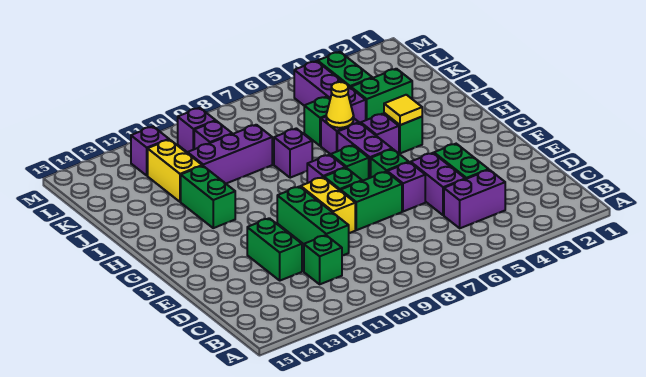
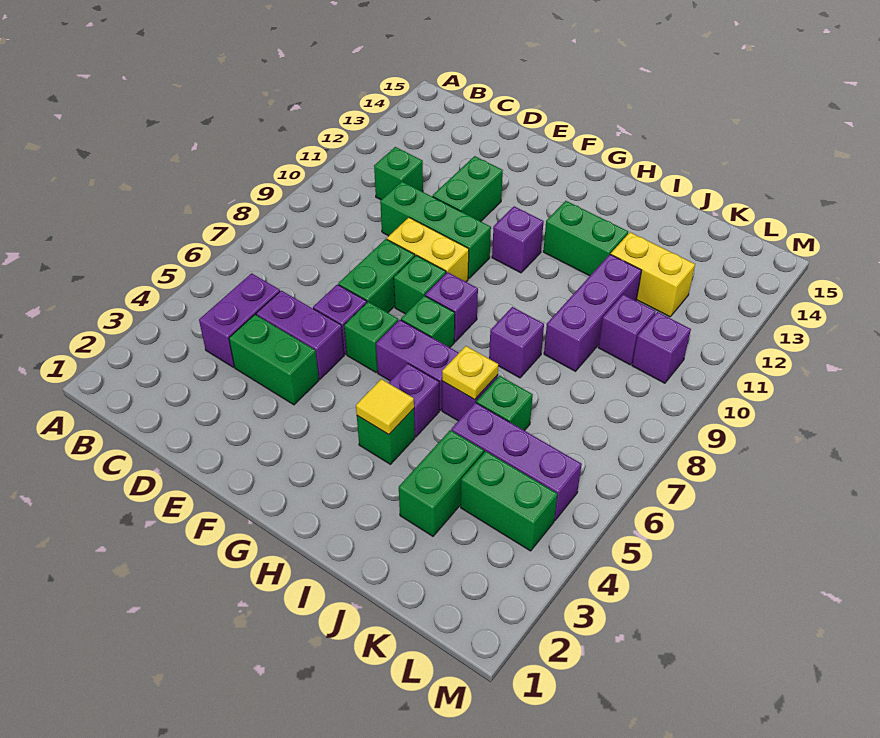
green 1x2 brick [247,218,302,281] -> green 1x2 brick turned to [433,156,503,221]
yellow 1x1 cone [326,82,354,128] -> yellow 1x1 plate [442,346,498,400]
purple 1x1 brick [131,127,169,176] -> purple 1x1 brick moved to [492,206,544,273]

